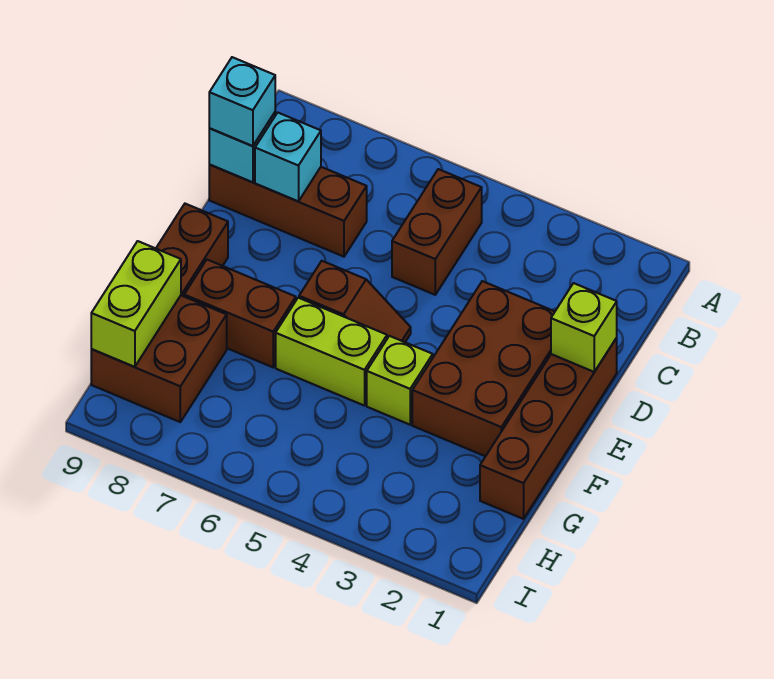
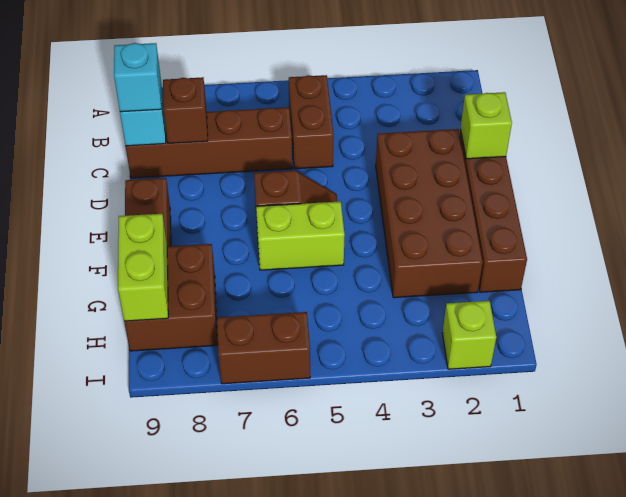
brown 1x3 brick [209,165,367,257] -> brown 1x4 brick [126,107,292,178]
cyan 1x1 brick [255,113,321,201] -> brown 1x1 brick [163,77,208,143]
brown 2x3 brick [412,281,555,456] -> brown 2x4 brick [376,129,483,298]
lime 1x1 brick [367,336,433,425] -> lime 1x1 brick moved to [442,301,496,369]
brown 1x2 brick [184,260,296,367] -> brown 1x2 brick moved to [217,312,310,384]

